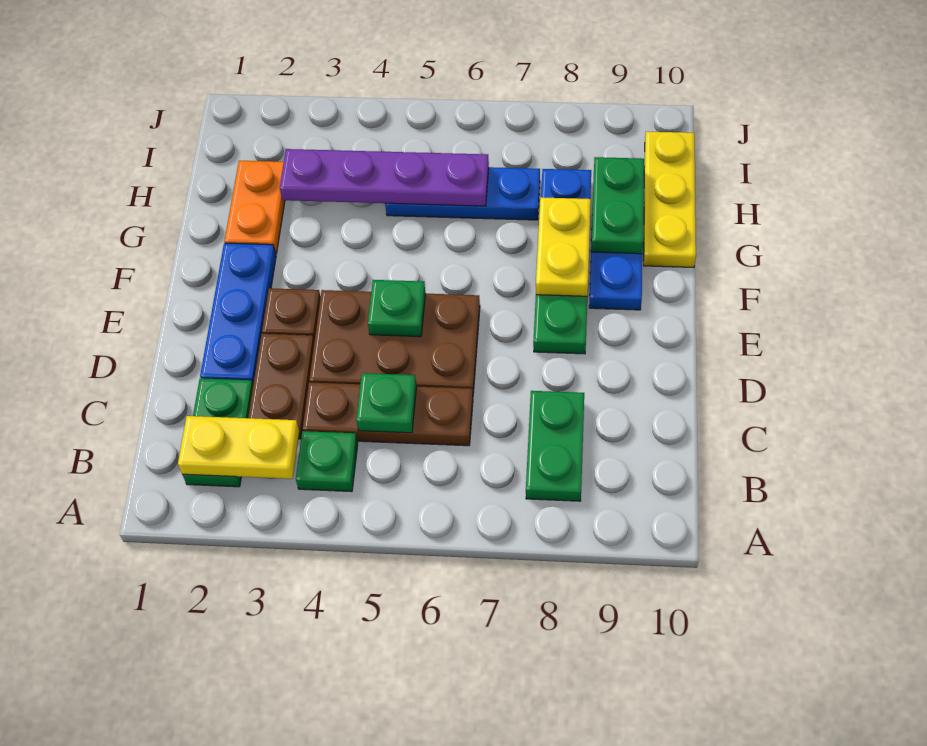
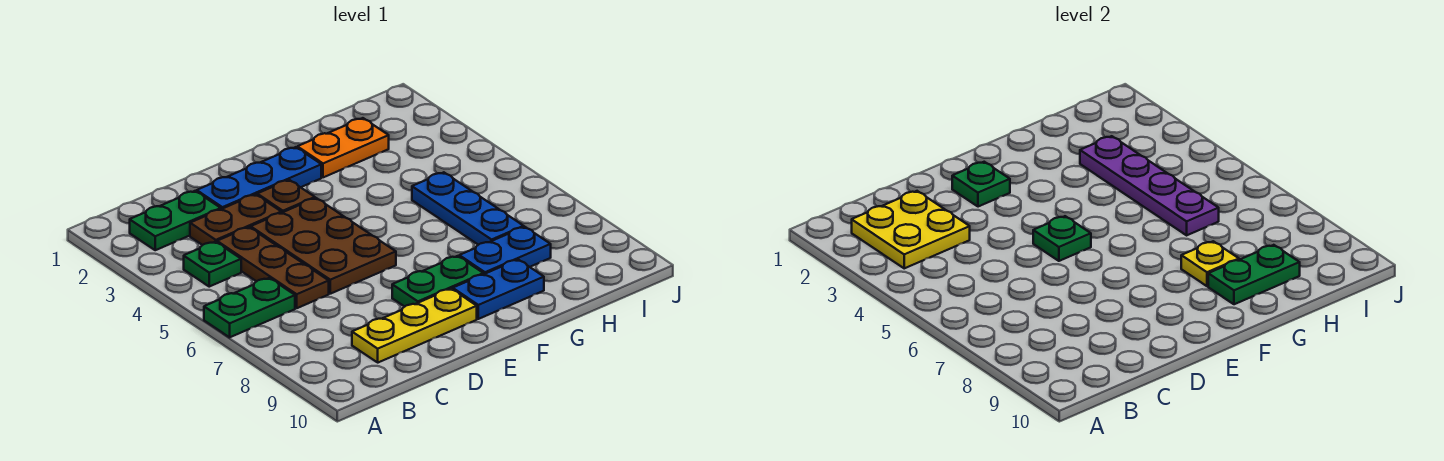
yellow 1x2 plate [178,416,299,479] -> yellow 2x2 plate [852,191,970,268]
green 1x2 plate [526,391,584,501] -> green 1x2 plate moved to [204,278,295,337]
green 1x1 plate [356,373,417,433] -> green 1x1 plate moved to [952,162,1010,207]
yellow 1x2 plate [536,197,591,296] -> yellow 1x1 plate [1181,241,1239,286]
yellow 1x3 plate [644,132,696,267] -> yellow 1x3 plate moved to [352,289,477,363]

